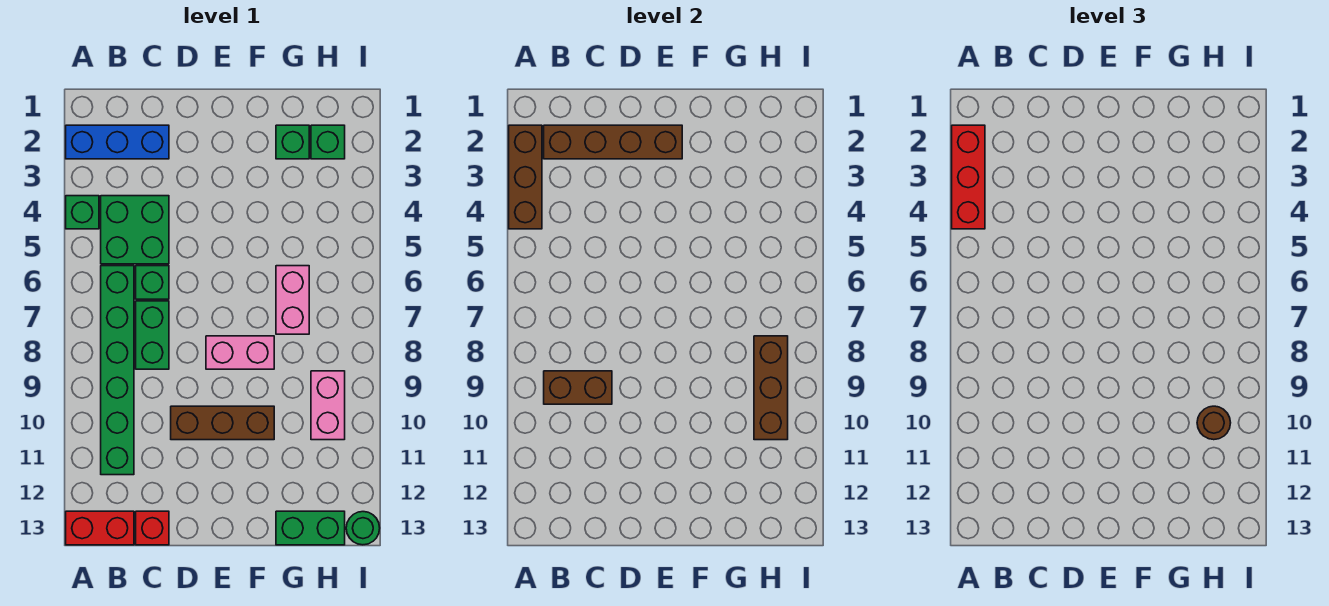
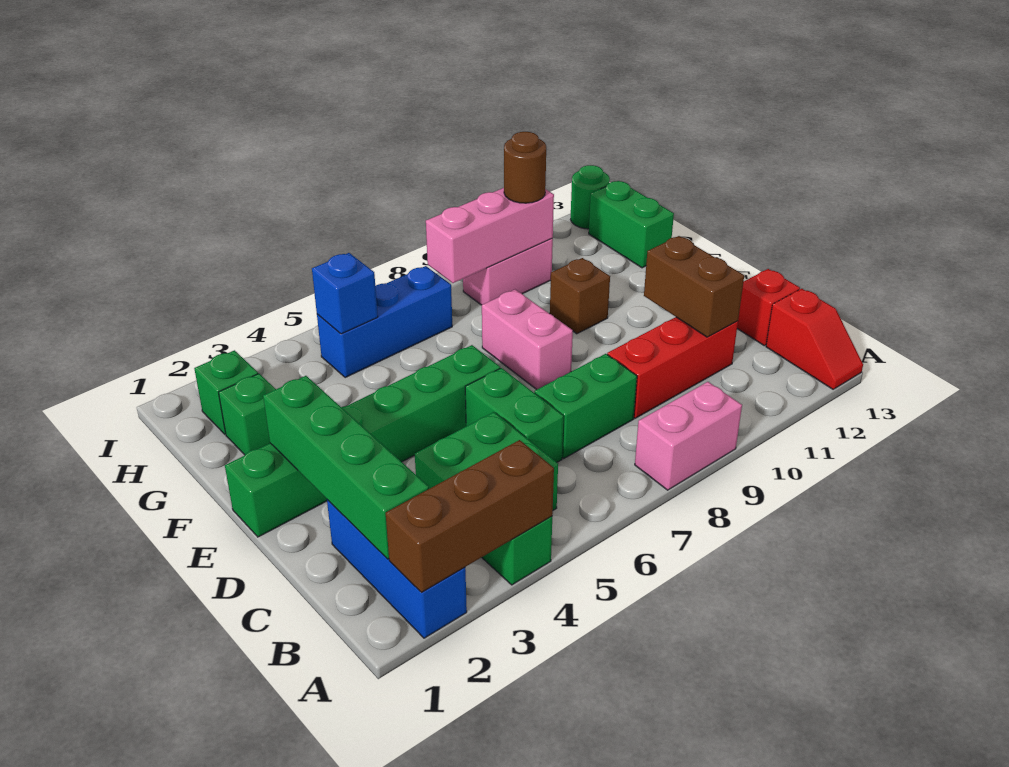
red 1x3 brick [952,125,985,229] -> red 1x3 brick moved to [607,317,738,418]
red 1x2 brick [66,511,134,545] -> red 1x2 slope [766,289,863,389]
brown 1x4 brick [544,125,682,159] -> green 1x4 brick [263,376,429,559]
green 1x6 brick [101,266,134,475] -> green 1x6 brick moved to [225,345,500,537]
brown 1x2 brick [544,371,612,404] -> brown 1x2 brick moved to [644,236,744,337]
green 1x1 brick [136,266,169,299] -> green 1x2 brick [465,368,563,462]
brown 1x3 brick [171,406,274,440] -> brown 1x1 brick [550,258,610,334]
pink 1x2 brick [276,266,309,334] -> pink 1x2 brick moved to [635,382,742,490]
none -> blue 1x3 brick [317,266,452,377]
none -> blue 1x1 brick [312,253,378,334]
brown 1x3 brick [754,336,788,440] -> pink 1x3 brick [426,188,554,283]

